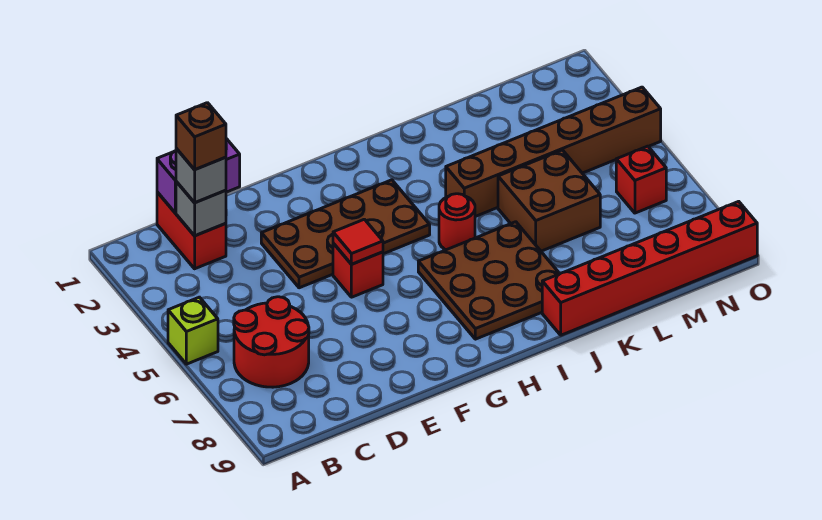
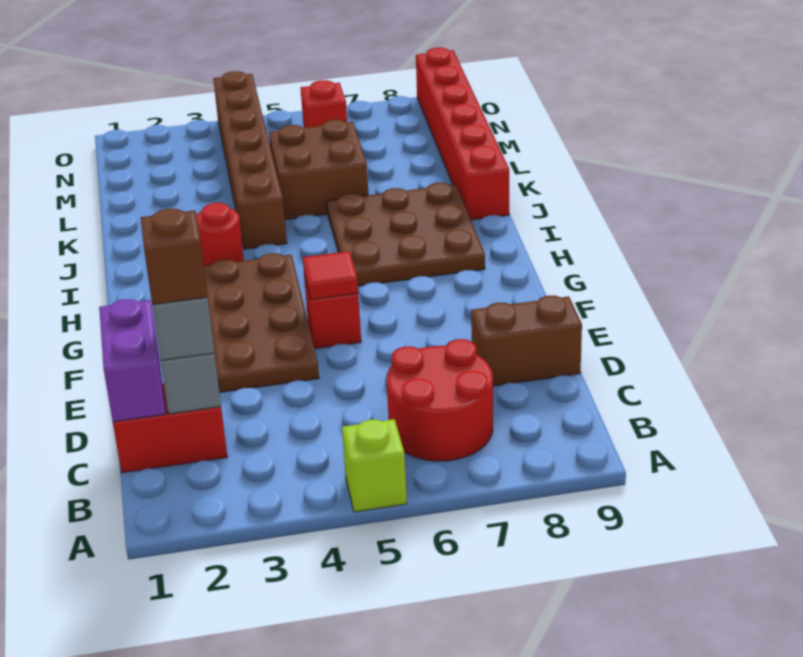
none -> brown 1x2 brick [471,296,582,386]
red 1x1 round brick [439,194,475,250] -> red 1x1 round brick moved to [196,203,244,266]

